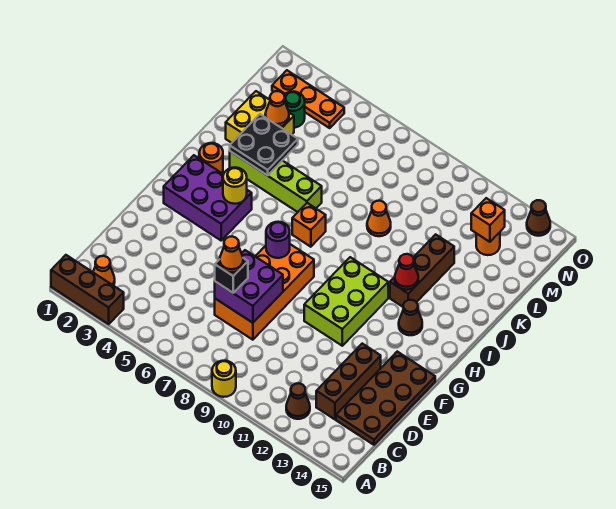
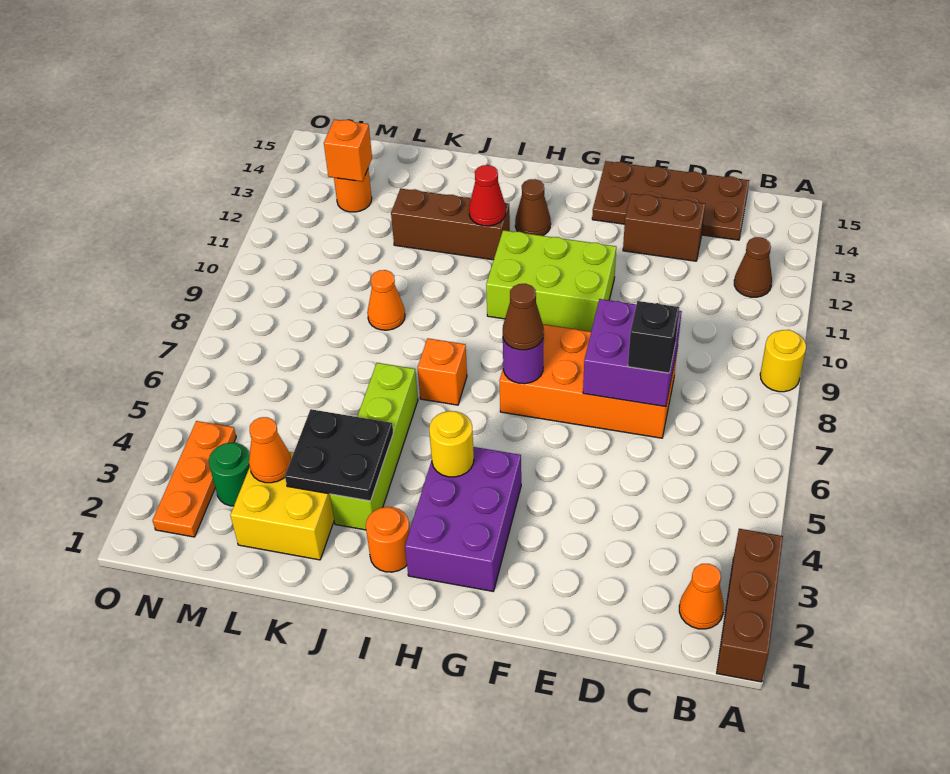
brown 1x3 brick [316,344,381,419] -> brown 1x2 brick [623,194,705,261]
orange 1x1 cone [220,237,243,272] -> none
brown 1x1 cone [527,200,550,236] -> brown 1x1 cone moved to [503,284,544,350]

